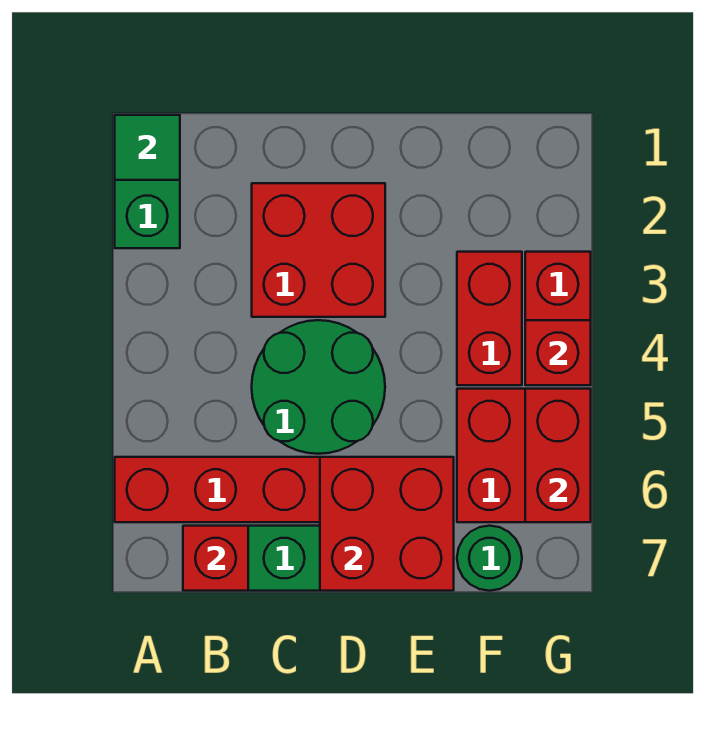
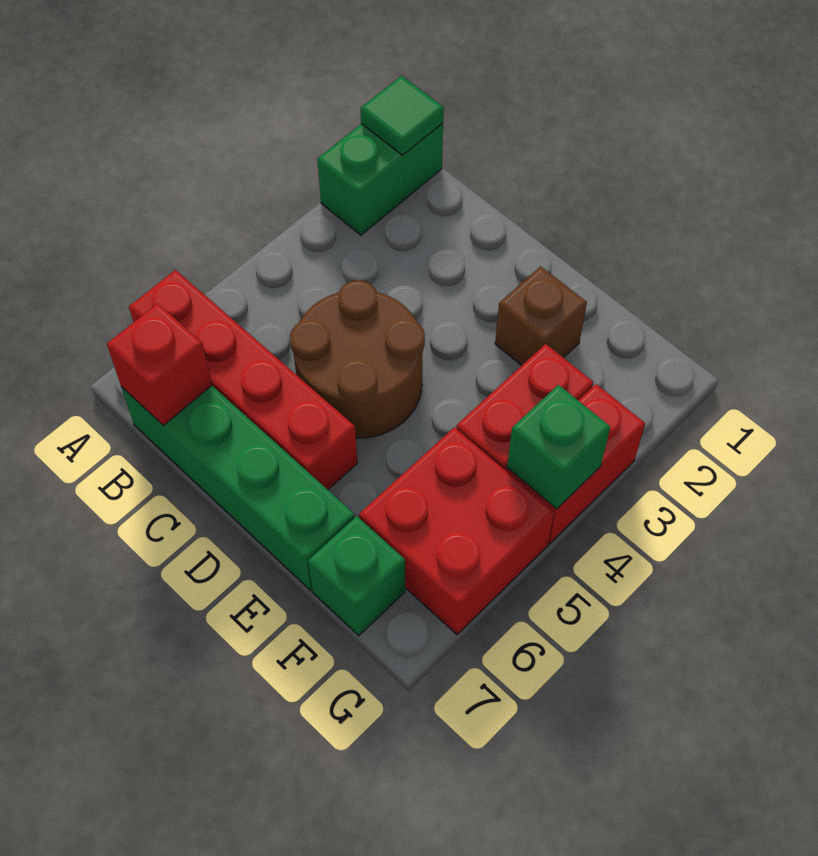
red 2x2 brick [252,183,385,317] -> none
green 2x2 round brick [252,320,385,454] -> brown 2x2 round brick [290,280,425,438]
red 2x2 brick [320,457,454,591] -> none
none -> brown 1x1 brick [495,266,587,365]
green 1x1 round brick [457,526,522,591] -> green 1x1 brick [308,516,405,636]
red 1x1 brick [525,320,591,385] -> green 1x1 brick [507,385,610,509]
red 1x2 brick [525,389,591,522] -> none

